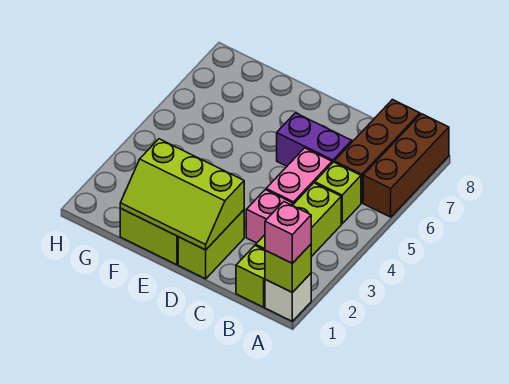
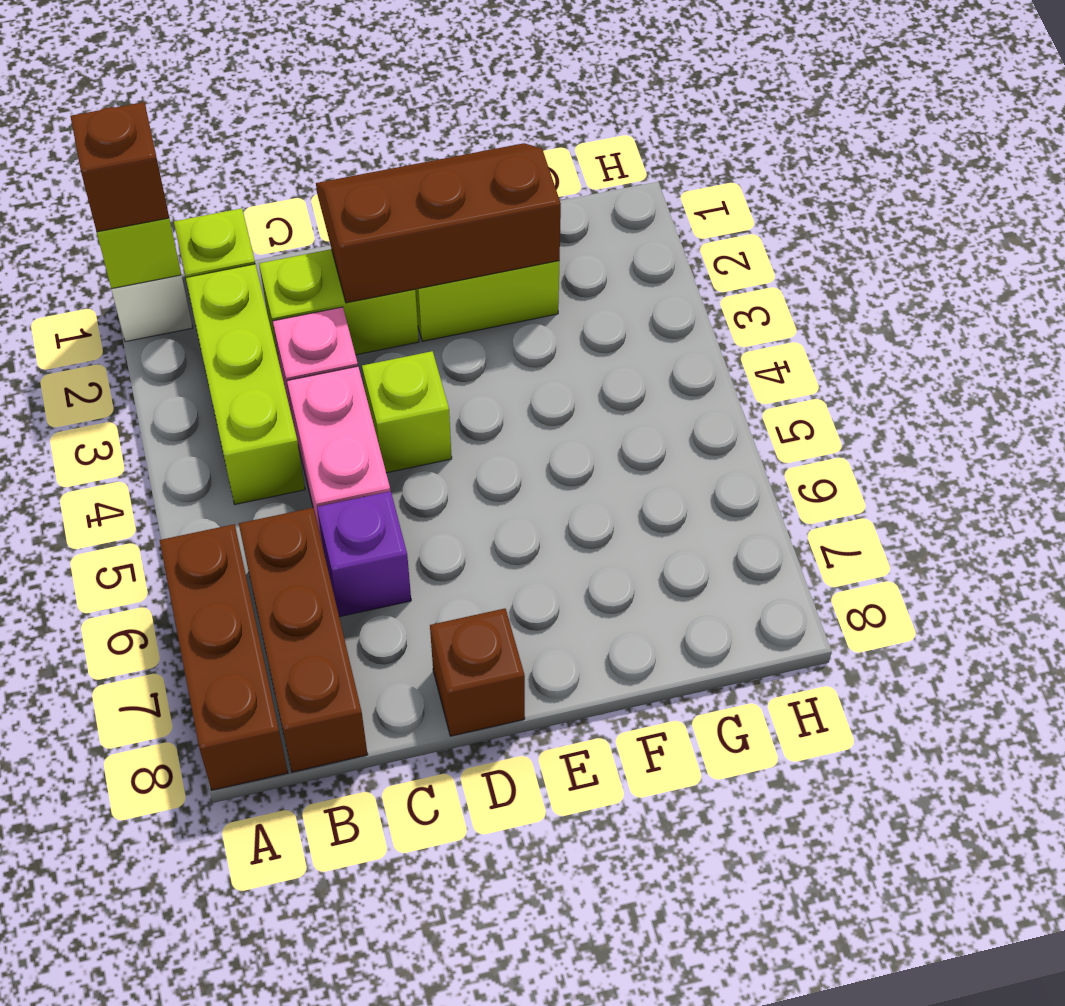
pink 1x1 brick [265,202,311,263] -> brown 1x1 brick [70,102,169,232]
lime 1x1 brick [315,162,361,224] -> lime 1x1 brick moved to [362,351,452,473]
purple 1x2 brick [277,113,352,166] -> purple 1x1 brick [317,491,411,617]
lime 1x2 brick [178,210,244,279] -> lime 1x2 brick turned to [259,249,419,361]
lime 2x3 slope [120,139,244,250] -> brown 2x3 slope [316,143,561,303]
none -> brown 1x1 brick [430,609,525,736]

